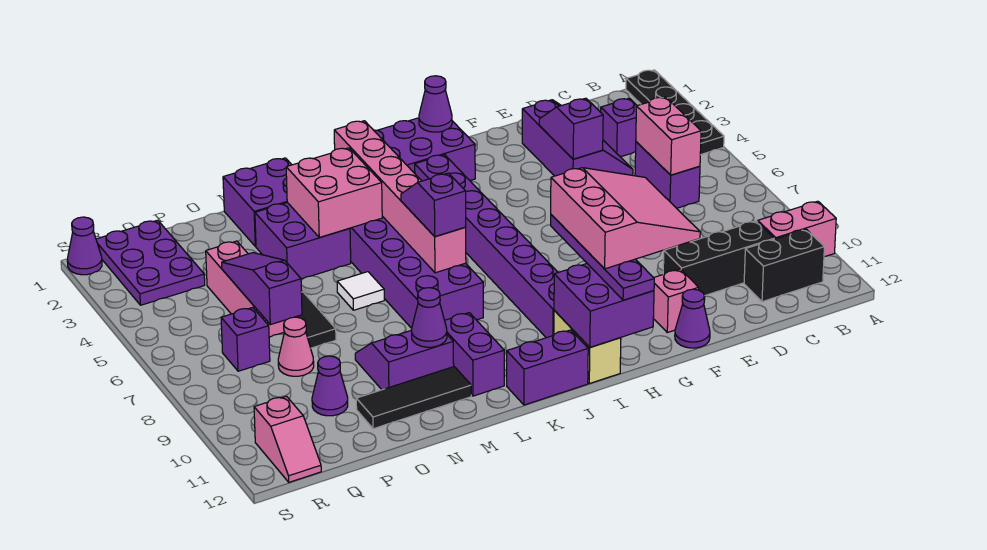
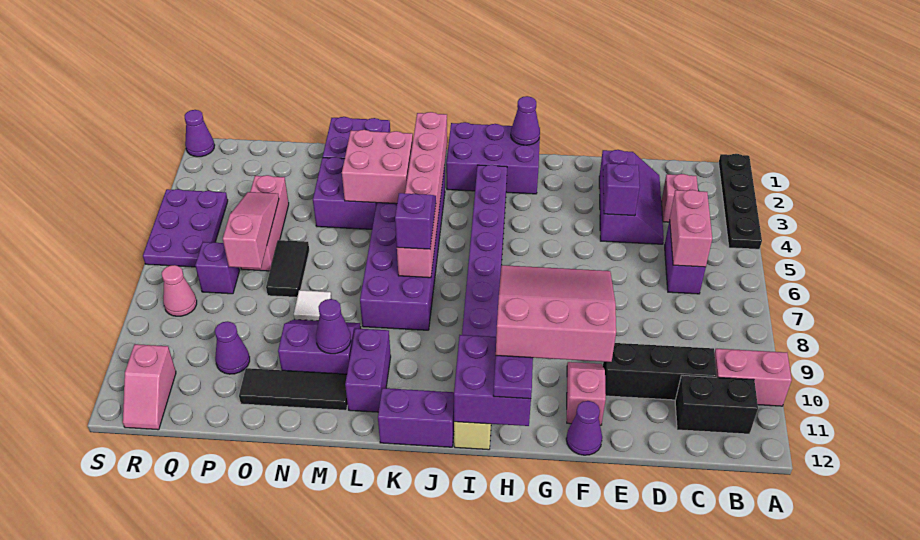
purple 1x1 brick [601,98,637,157] -> pink 1x1 brick [661,174,698,222]
pink 3x3 slope [551,168,700,269] -> pink 3x3 slope turned to [496,265,616,362]
white 1x1 tile [337,272,384,310] -> white 1x1 tile moved to [294,290,332,321]
purple 1x3 slope [222,253,302,325] -> pink 1x3 slope [223,192,279,269]
pink 1x1 cone [278,317,314,376] -> pink 1x1 cone moved to [162,265,197,316]
purple 2x3 plate [96,220,205,305] -> purple 2x3 plate moved to [143,189,228,267]

